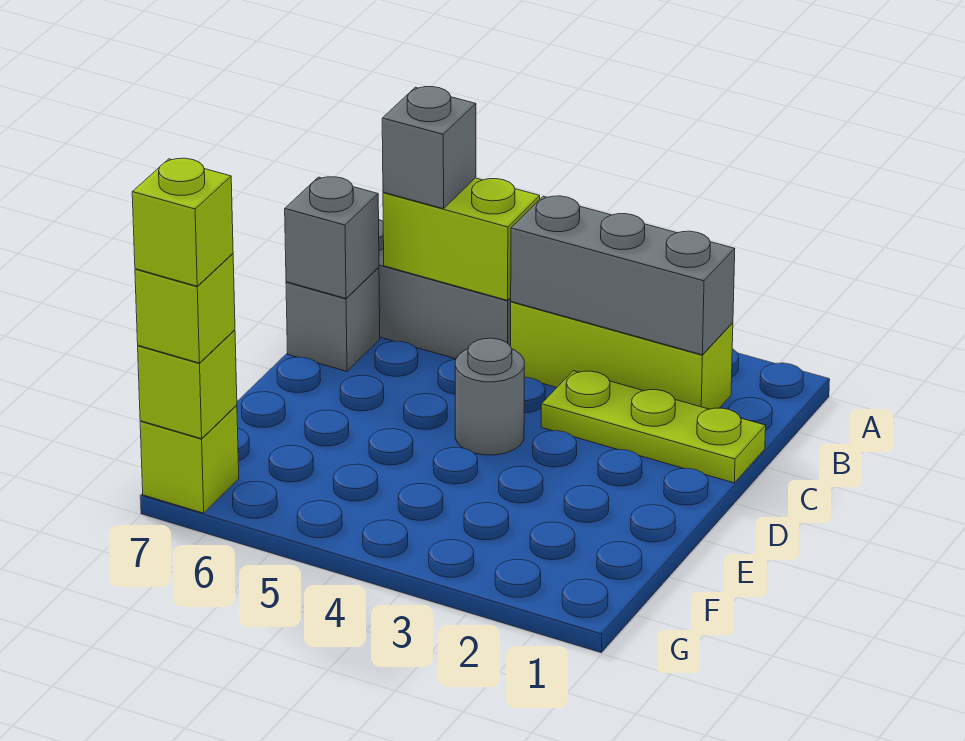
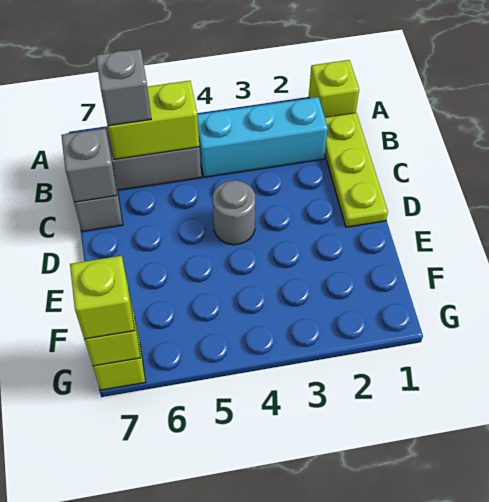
lime 1x3 brick [511,302,733,409] -> cyan 1x3 brick [197,97,328,177]
grey 1x3 brick [511,196,735,355] -> none
lime 1x3 plate [541,371,766,483] -> lime 1x3 plate turned to [325,113,388,227]
lime 1x1 brick [132,158,233,286] -> lime 1x1 brick moved to [309,60,359,117]

